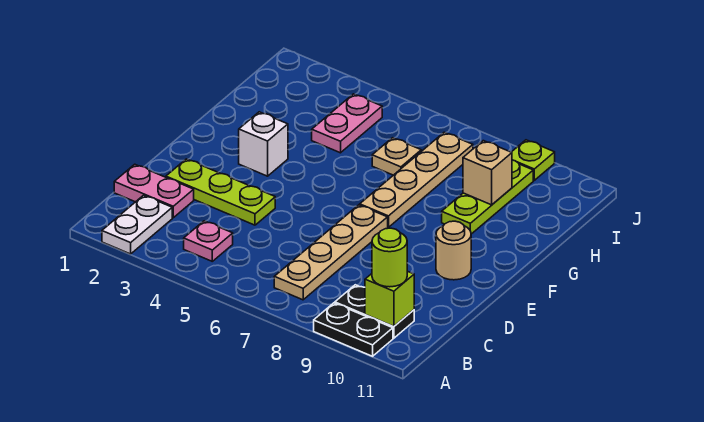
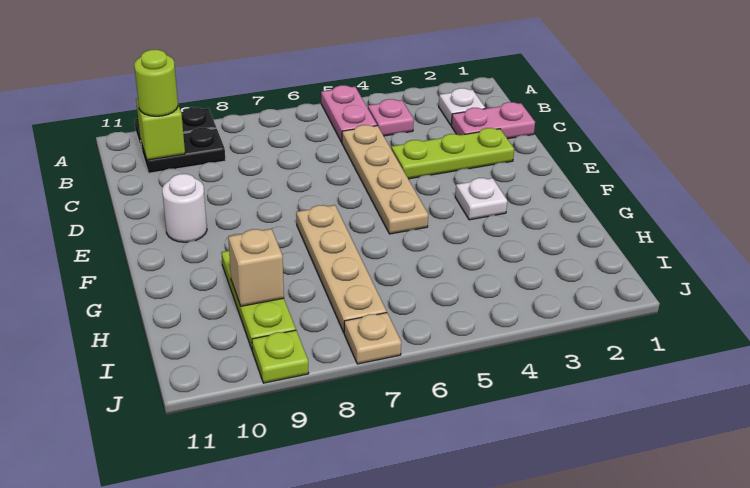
white 1x2 plate [102,195,172,254] -> white 1x1 plate [439,88,485,125]
tan 1x4 plate [274,205,388,300] -> tan 1x4 plate moved to [342,125,428,234]
tan 1x1 round brick [436,221,471,280] -> white 1x1 round brick [162,174,207,242]
white 1x1 brick [239,112,288,176] -> white 1x1 plate [455,178,507,220]
pink 1x2 plate [312,94,382,153] -> pink 1x2 plate moved to [321,85,377,142]
tan 1x1 plate [372,138,421,175] -> tan 1x1 plate moved to [344,313,401,364]

